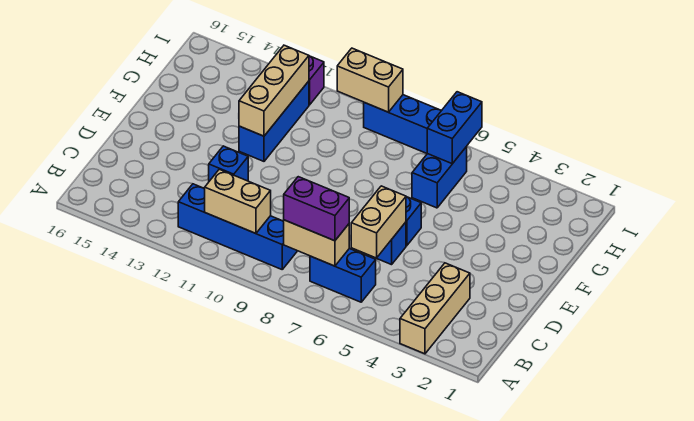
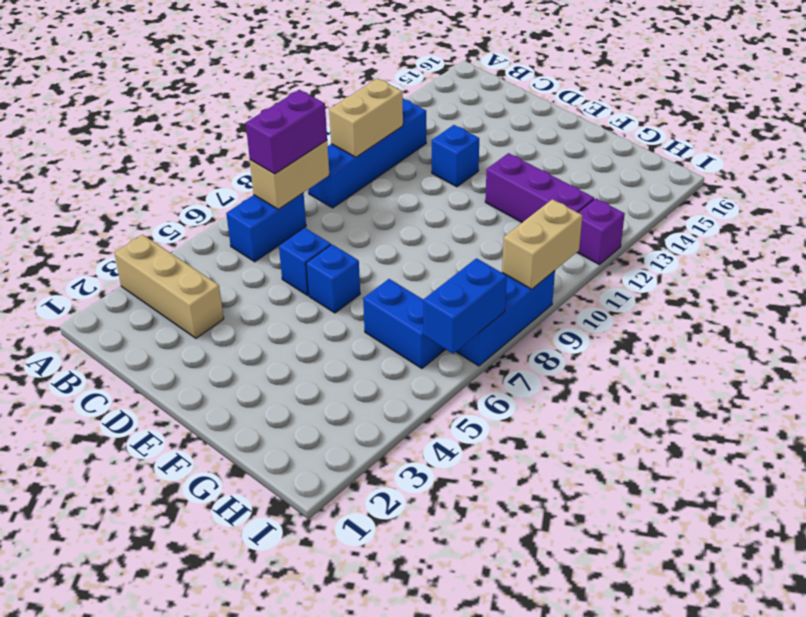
tan 1x2 brick [351,186,406,258] -> none
blue 1x3 brick [239,81,309,161] -> purple 1x3 brick [485,153,594,222]
tan 1x3 brick [239,45,309,136] -> none
blue 1x2 brick [427,92,482,164] -> blue 1x2 brick turned to [423,258,507,354]

